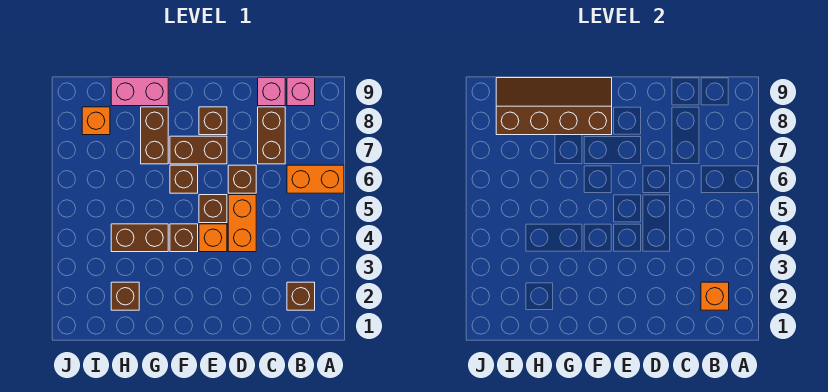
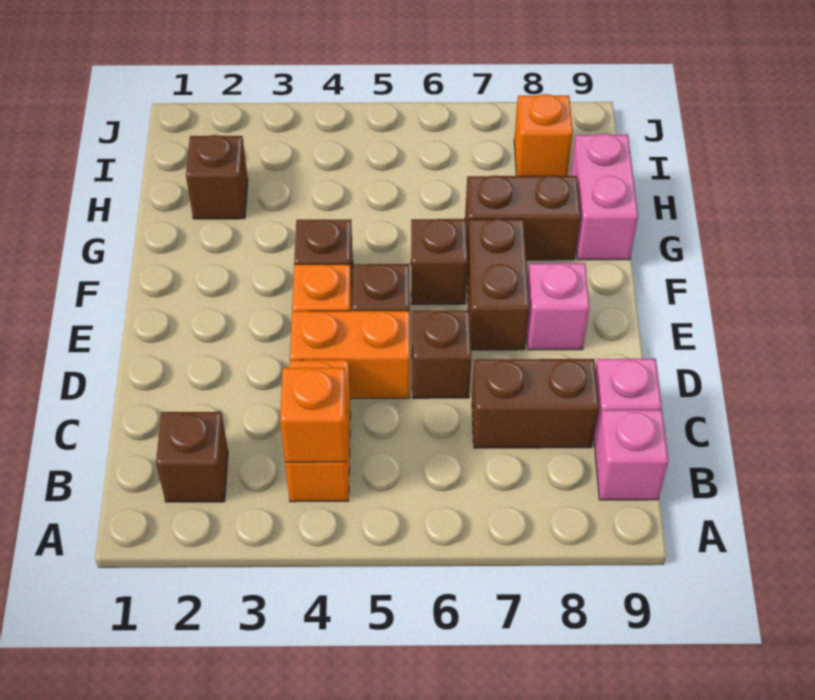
orange 1x2 brick [287,165,344,193] -> orange 1x2 brick moved to [285,360,350,502]
orange 1x1 brick [701,282,729,310] -> orange 1x1 brick moved to [280,368,348,462]
brown 1x1 brick [199,107,227,135] -> pink 1x1 brick [527,263,590,350]
brown 2x4 slope [496,78,612,135] -> none
brown 1x2 brick [111,224,168,252] -> none

